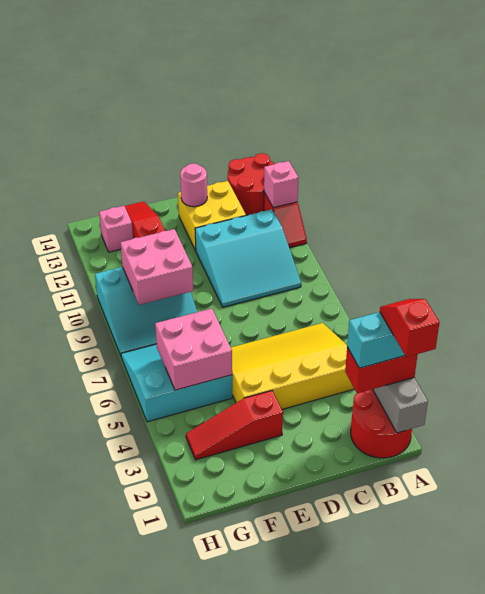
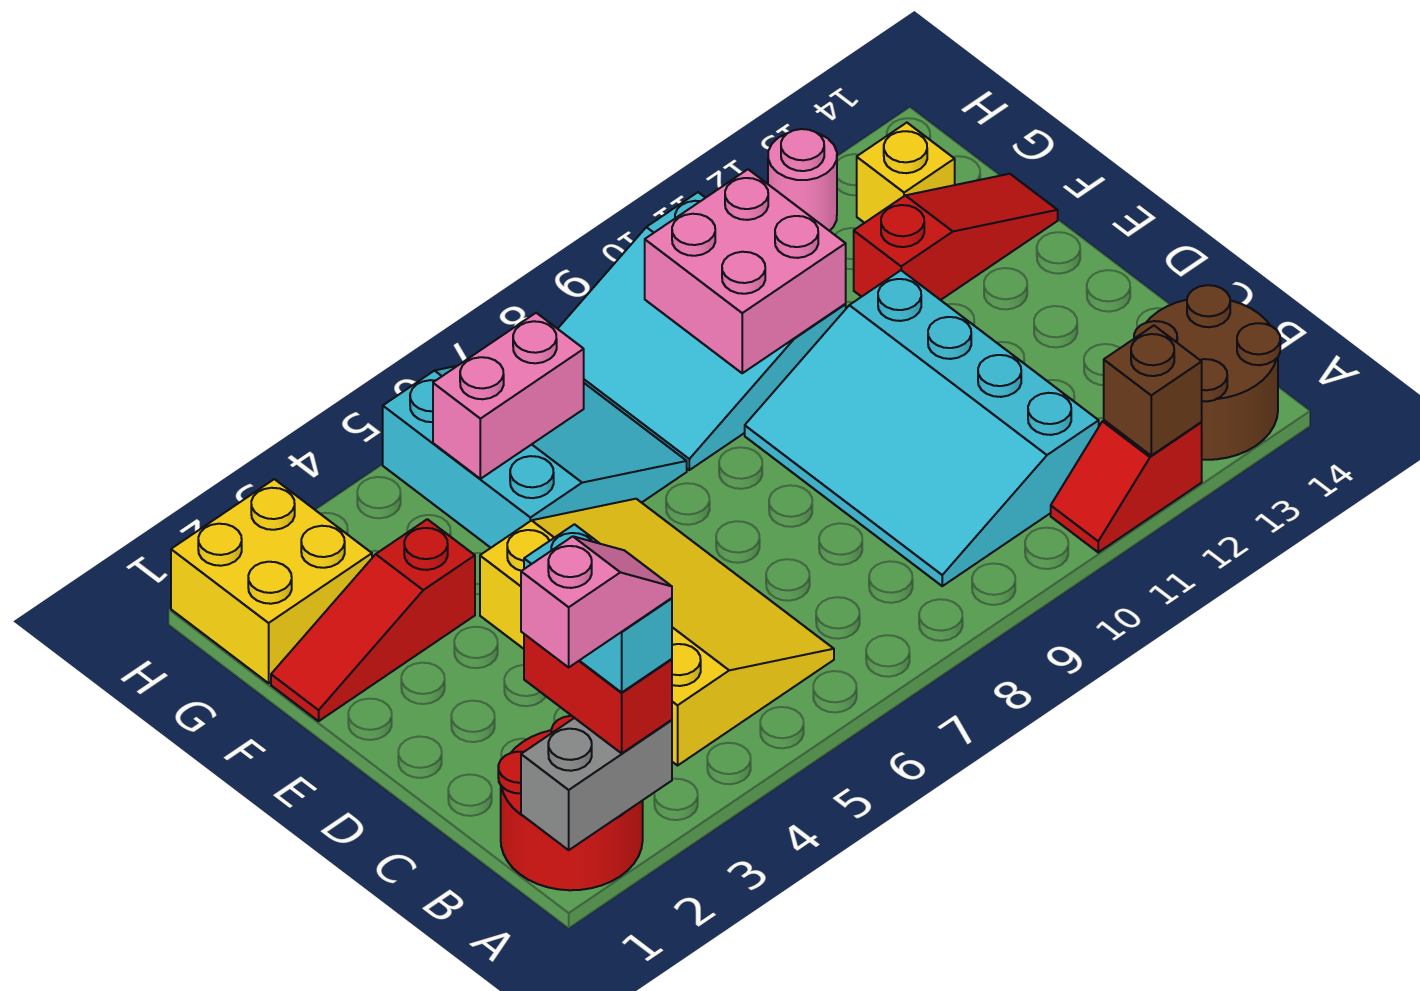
red 1x2 slope [380,299,440,357] -> pink 1x2 slope [521,536,672,667]
pink 1x1 brick [264,161,299,208] -> brown 1x1 brick [1104,326,1202,455]
red 2x2 round brick [228,153,274,215] -> brown 2x2 round brick [1134,285,1280,460]
cyan 3x3 slope [195,209,301,307] -> cyan 3x4 slope [745,270,1099,586]
yellow 2x2 brick [178,181,246,251] -> yellow 2x2 brick moved to [171,479,372,683]
pink 1x1 round brick [180,163,207,207] -> pink 1x1 round brick moved to [768,129,837,231]
red 1x3 slope [186,391,283,460] -> red 1x3 slope turned to [271,519,475,721]
pink 2x2 brick [155,309,232,390] -> pink 1x2 brick [433,313,584,479]
pink 1x1 brick [99,206,133,252] -> yellow 1x1 brick [857,123,955,223]

